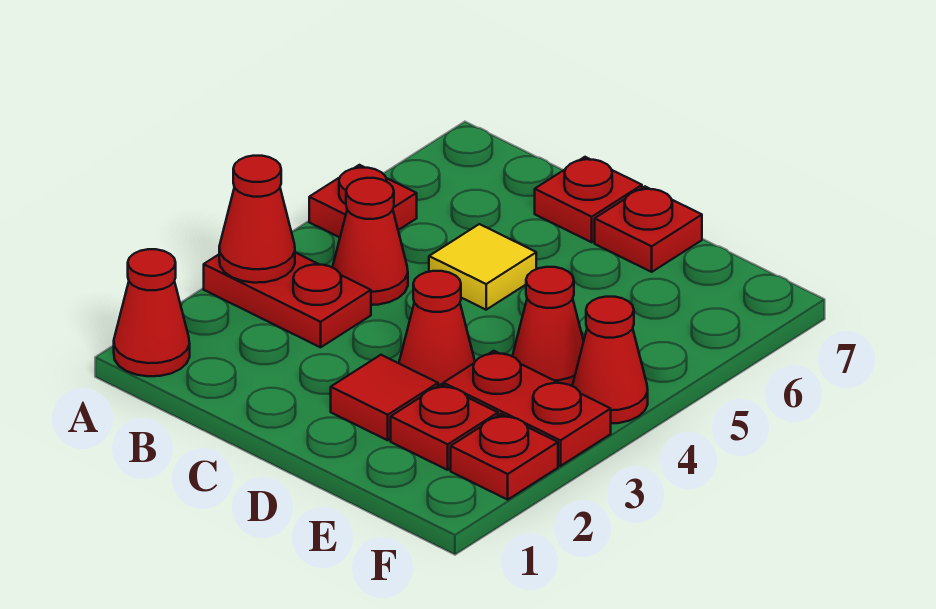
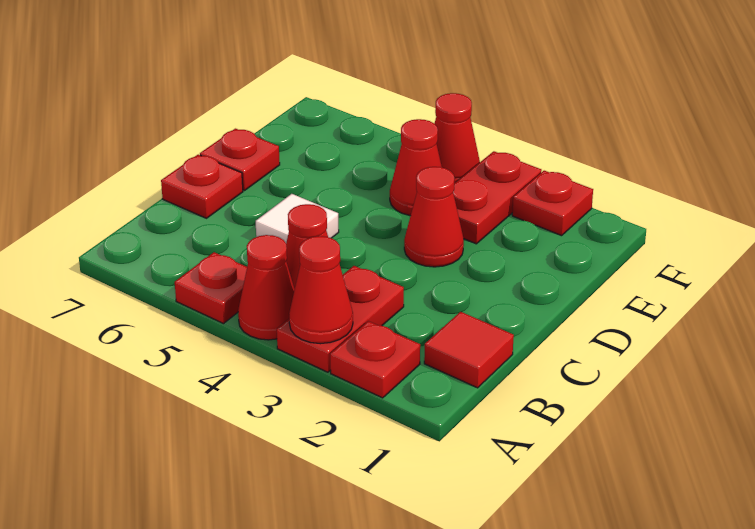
red 1x1 cone [114,249,190,376] -> red 1x1 cone moved to [238,235,295,340]
yellow 1x1 tile [429,224,536,310] -> white 1x1 tile [256,194,339,243]
red 1x1 tile [331,355,438,440] -> red 1x1 tile moved to [424,312,514,388]
red 1x1 plate [391,385,498,470] -> red 1x1 plate moved to [330,321,420,398]

